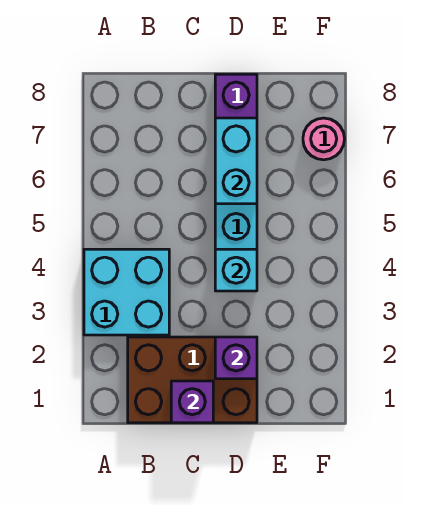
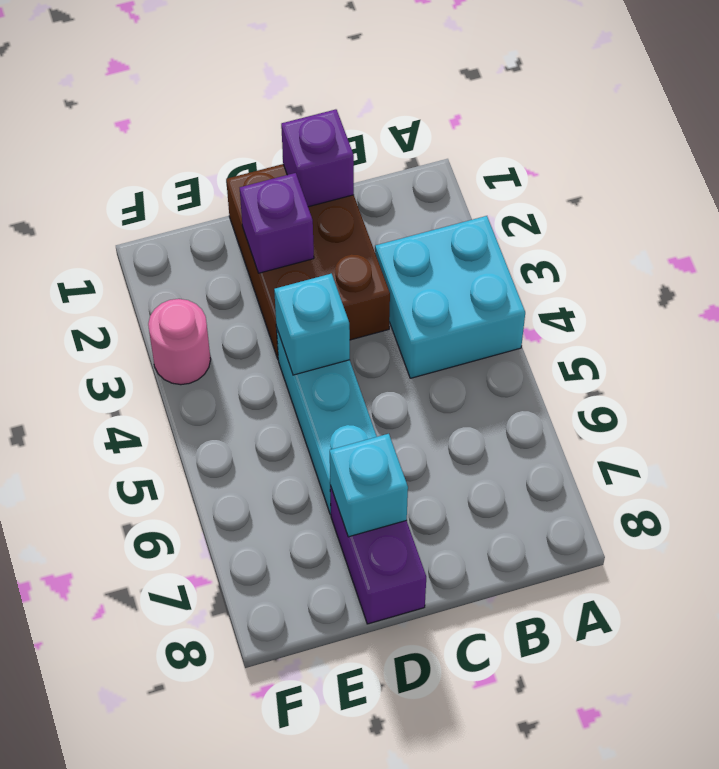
brown 2x3 brick [128,337,257,423] -> brown 2x3 brick turned to [226,164,390,358]
cyan 1x2 brick [215,118,257,204] -> cyan 1x1 brick [330,434,408,537]
pink 1x1 round brick [303,118,344,160] -> pink 1x1 round brick moved to [148,299,211,385]

